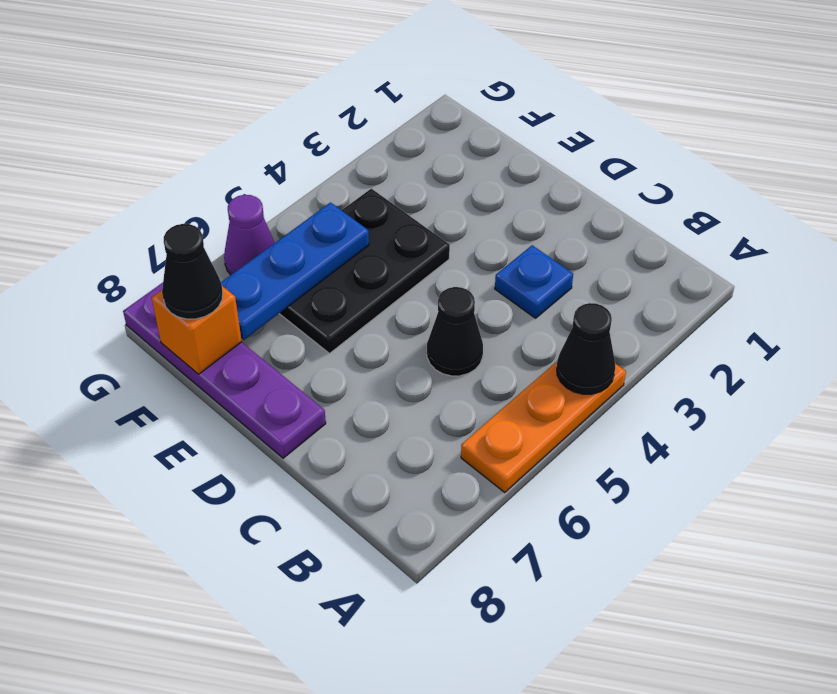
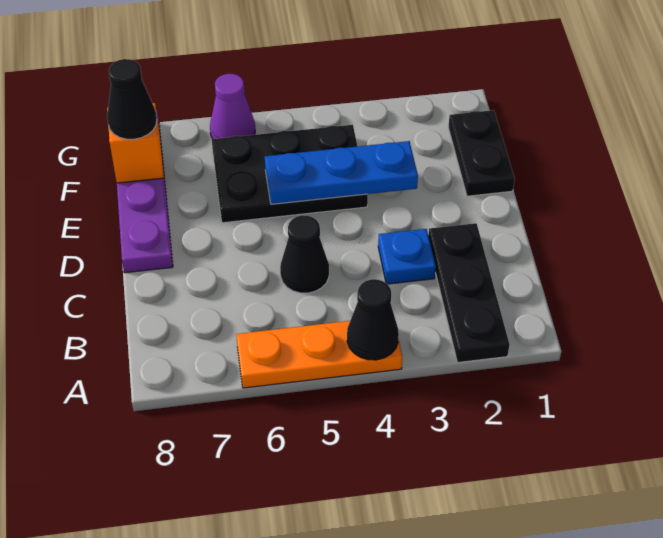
none -> black 1x3 plate [428,223,510,362]
none -> black 1x2 plate [448,110,515,196]
blue 1x3 plate [221,203,369,340] -> blue 1x3 plate moved to [265,141,418,204]

